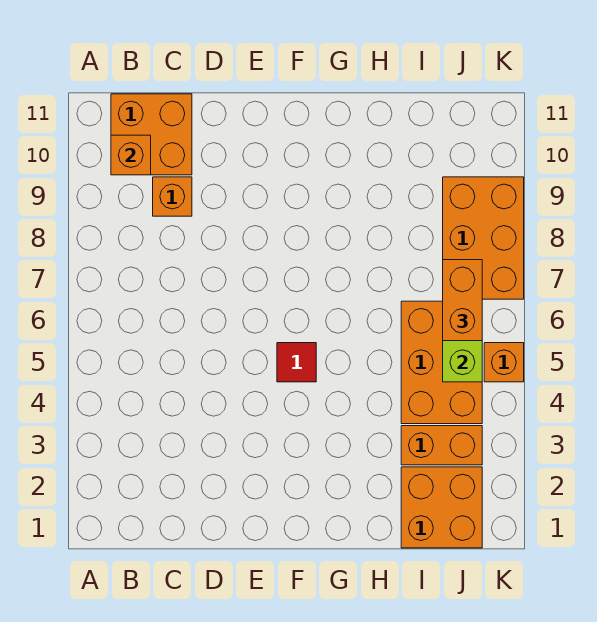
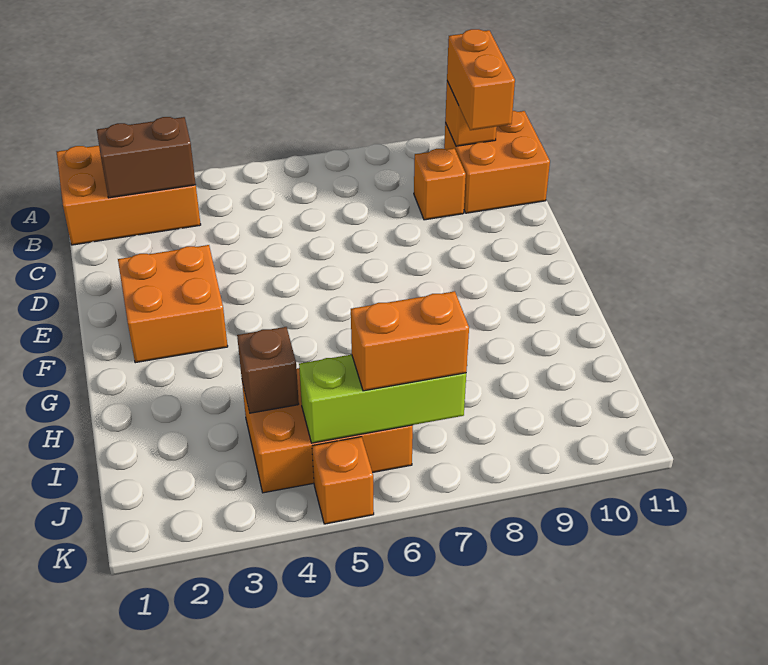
none -> brown 1x2 brick [97,117,196,198]
red 1x1 tile [277,343,316,382] -> none
orange 2x2 brick [401,467,482,548] -> orange 2x2 brick moved to [118,245,228,363]
orange 1x2 brick [401,426,482,465] -> orange 1x2 brick moved to [447,29,515,130]
none -> brown 1x1 brick [237,327,299,413]
orange 2x3 brick [443,177,524,299] -> orange 2x3 brick moved to [57,146,201,245]

